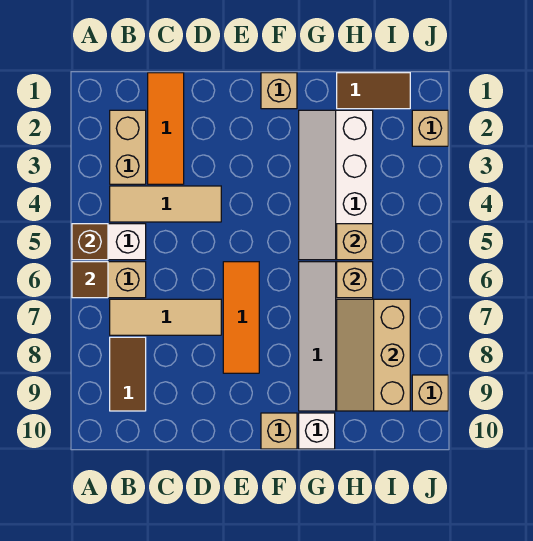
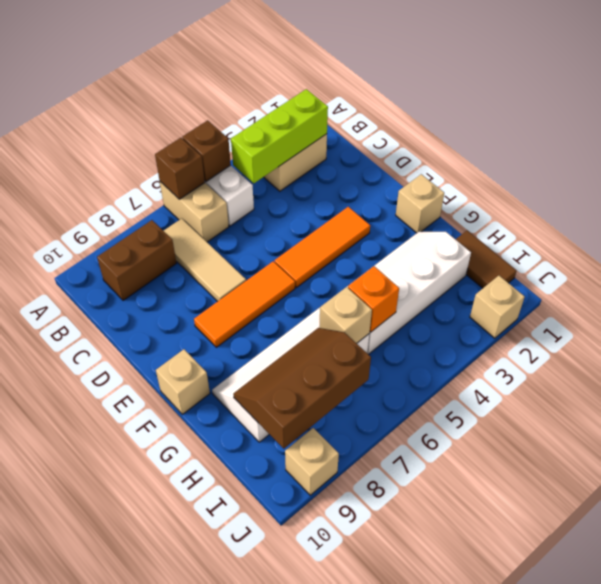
brown 1x1 tile [72,262,108,298] -> brown 1x1 brick [155,138,205,199]
none -> lime 1x3 brick [231,89,328,183]
tan 1x3 tile [110,186,221,222] -> none
brown 1x2 tile [110,337,146,411] -> brown 1x2 brick [97,220,176,300]
orange 1x3 tile [148,73,184,184] -> orange 1x3 tile moved to [274,207,370,288]
white 1x1 brick [299,413,335,449] -> none
tan 1x1 brick [337,224,373,260] -> orange 1x1 brick [348,266,399,332]
tan 2x3 slope [337,299,410,411] -> brown 2x3 slope [233,328,371,449]

